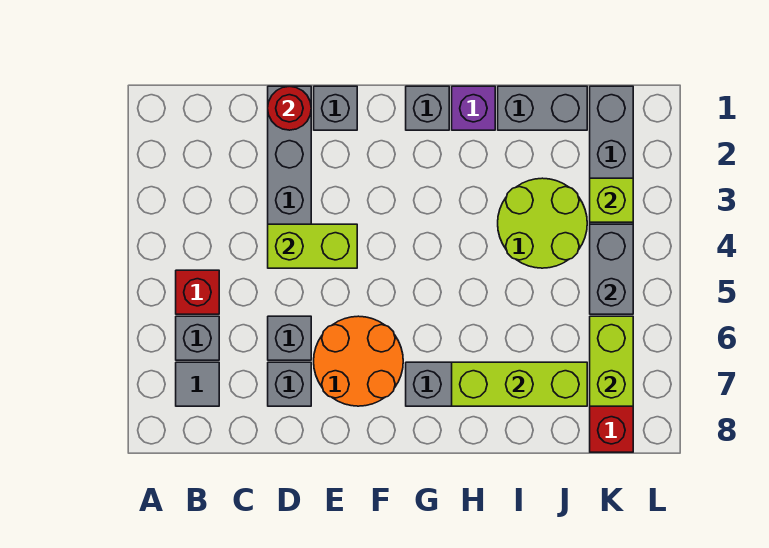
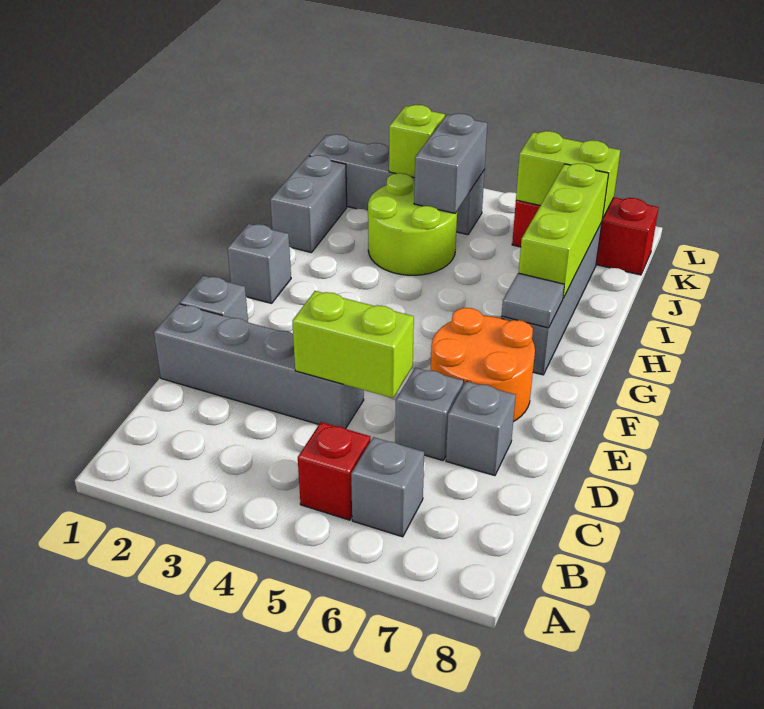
grey 1x1 tile [176,362,219,406] -> grey 1x1 tile moved to [502,273,564,328]
red 1x1 round brick [268,86,311,130] -> none
lime 1x2 brick [268,224,357,268] -> lime 1x2 brick turned to [292,291,414,398]
purple 1x1 brick [452,86,495,130] -> none
grey 1x2 brick [590,224,633,314] -> grey 1x2 brick turned to [414,113,487,213]

